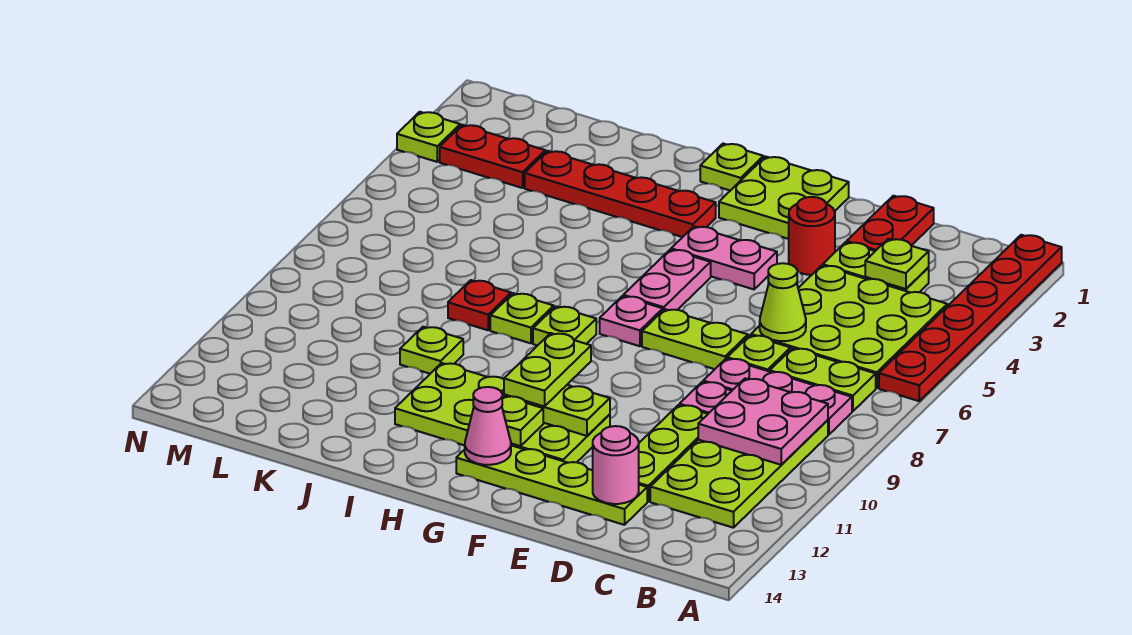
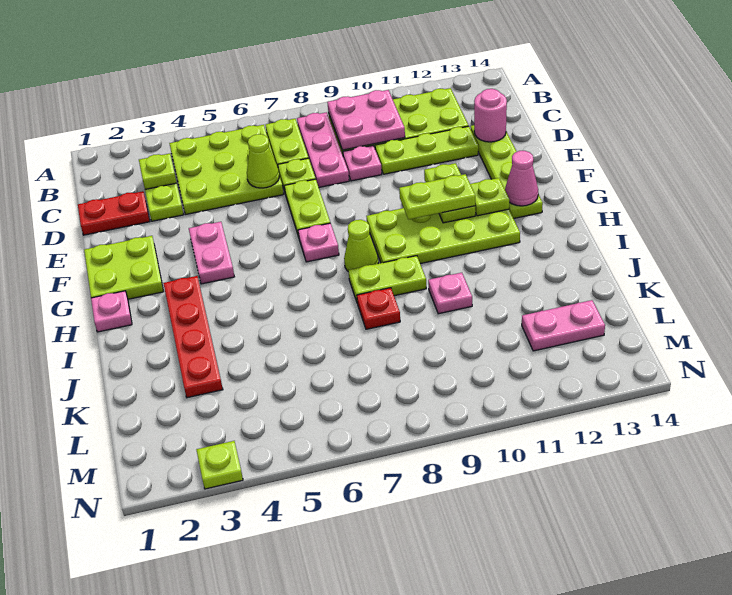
red 1x6 plate [879,235,1062,401] -> none
red 1x1 round brick [789,197,835,275] -> none
lime 2x4 plate [395,363,610,463] -> lime 2x4 plate turned to [366,208,520,264]
pink 1x2 plate [623,250,711,310] -> pink 1x2 plate moved to [522,300,605,351]
lime 1x1 plate [700,144,763,191] -> pink 1x1 plate [91,291,132,332]
lime 1x1 plate [533,306,596,346] -> lime 1x1 cone [344,220,378,271]
lime 1x1 plate [490,293,554,343] -> lime 1x2 plate [348,256,426,302]
lime 1x1 plate [400,327,463,374] -> pink 1x1 plate [428,273,472,314]
red 1x2 plate [440,125,545,188] -> none

